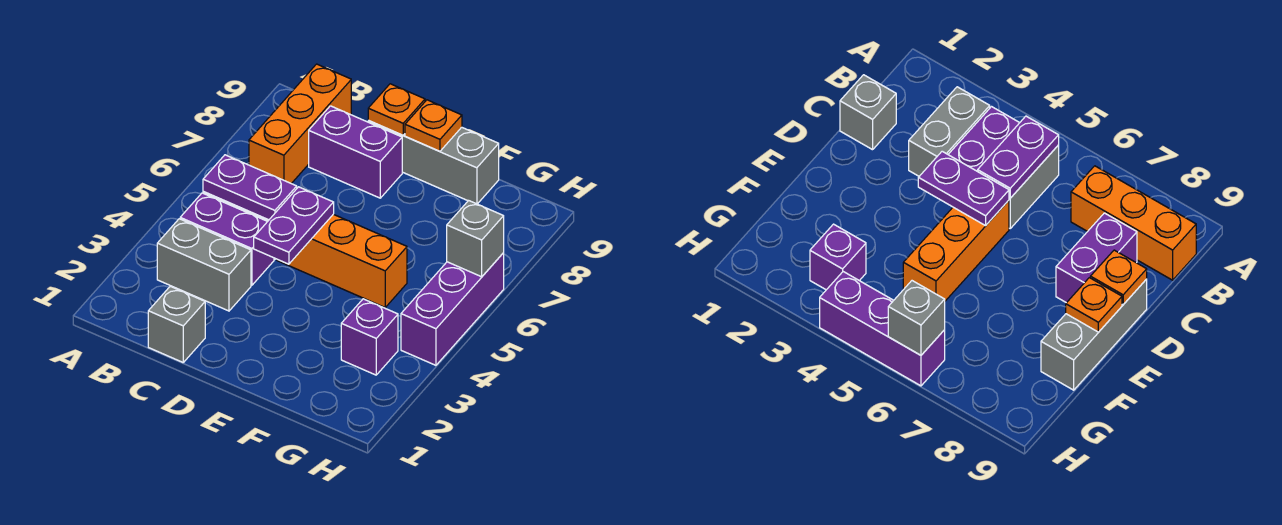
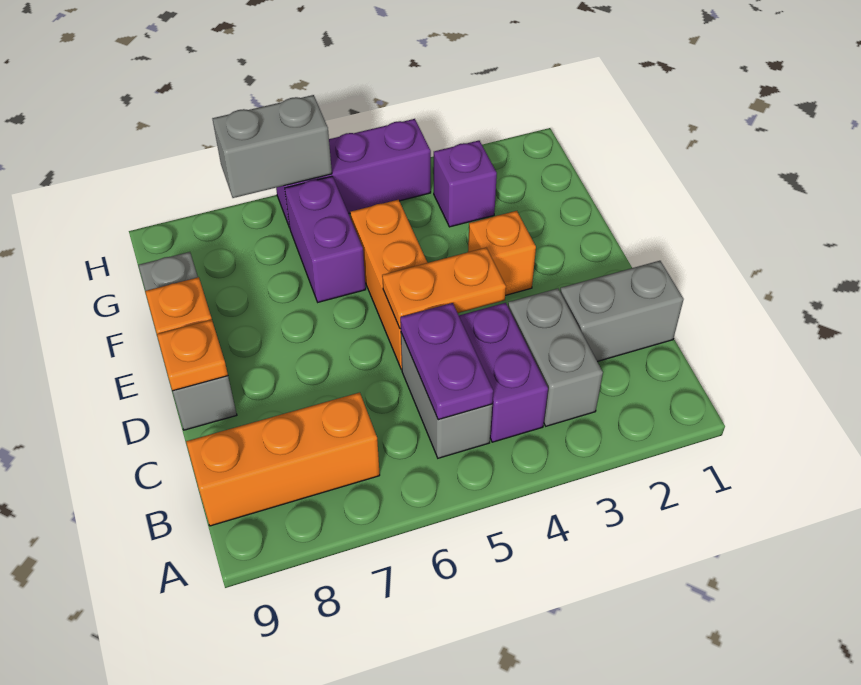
grey 1x1 brick [148,286,205,362] -> grey 1x2 brick [560,261,684,362]
purple 1x2 brick [309,106,402,198] -> purple 1x2 brick moved to [285,176,366,302]
purple 1x2 plate [254,187,334,264] -> orange 1x2 plate [382,248,506,329]
none -> orange 1x1 brick [468,211,536,295]
grey 1x1 brick [447,201,504,277] -> grey 1x2 brick [212,95,332,198]

